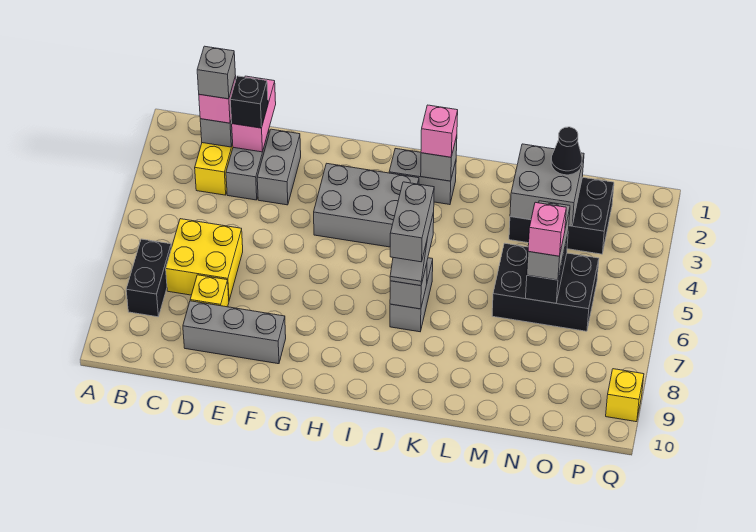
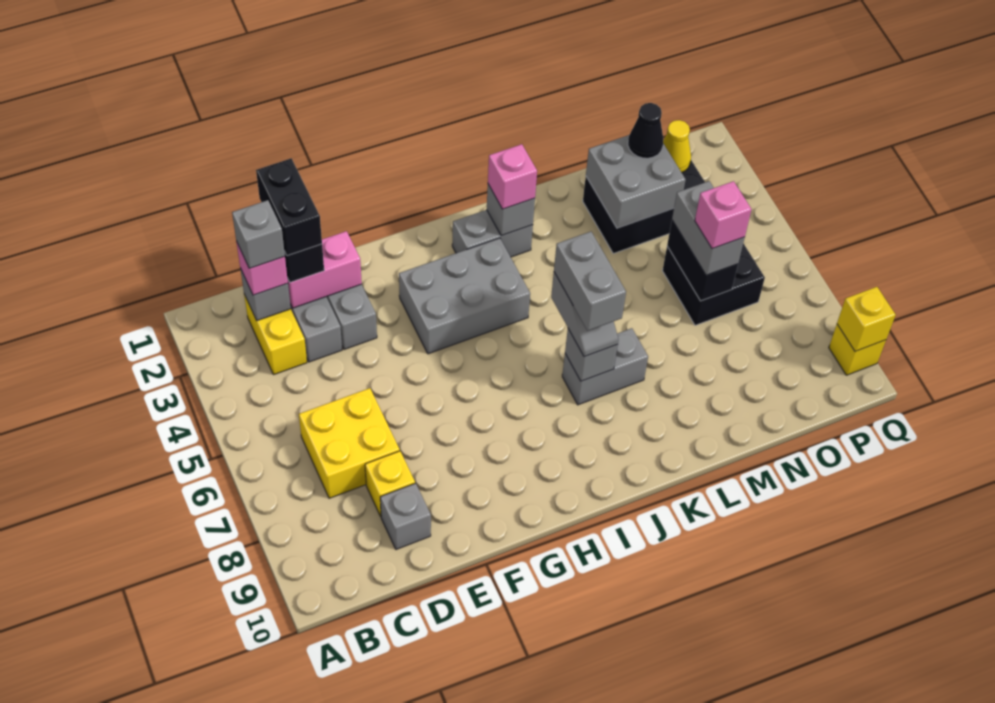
black 1x2 brick [126,239,171,317] -> black 1x2 brick moved to [256,158,322,256]
pink 1x2 brick [232,76,276,152] -> pink 1x2 brick turned to [287,231,362,308]
grey 1x3 brick [183,301,286,364] -> grey 1x1 brick [380,483,431,550]
grey 1x2 brick [390,258,433,332] -> grey 1x2 brick turned to [562,328,648,405]
black 2x3 brick [492,243,599,331] -> black 2x2 brick [662,244,765,325]
none -> yellow 1x1 cone [663,120,691,173]
none -> yellow 1x1 brick [837,287,896,351]

